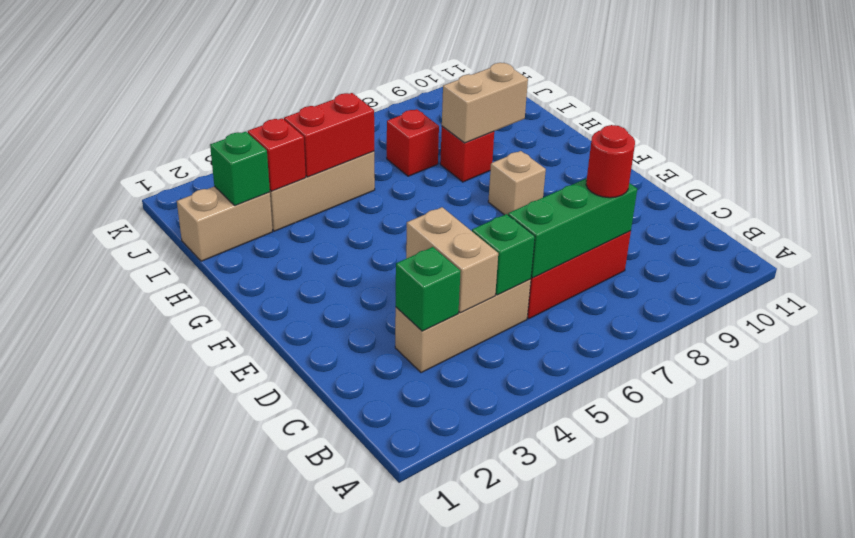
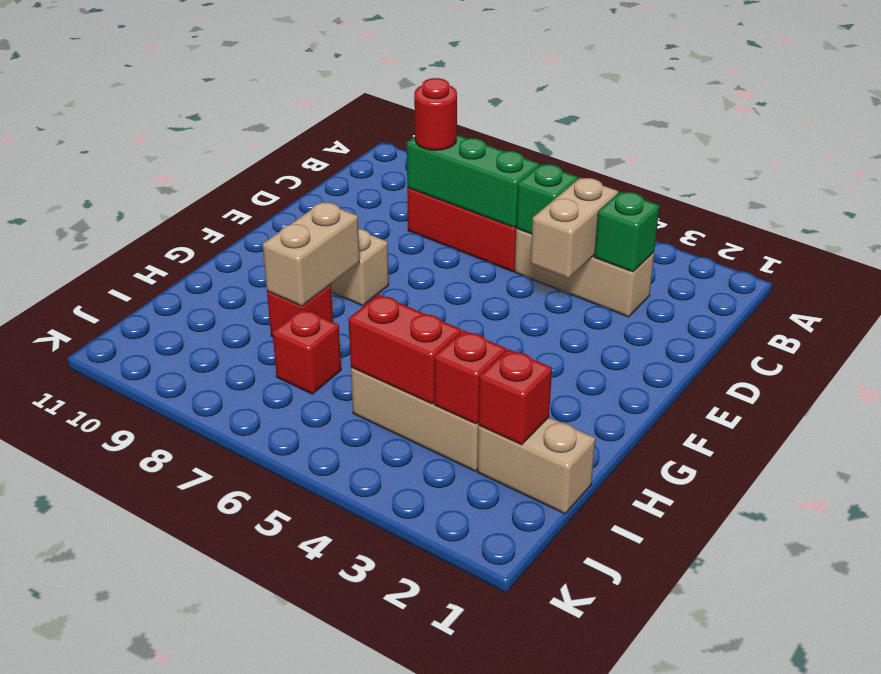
tan 1x2 brick [442,63,528,143] -> tan 1x2 brick turned to [263,202,360,306]
green 1x1 brick [210,132,270,205] -> red 1x1 brick [478,349,552,445]

